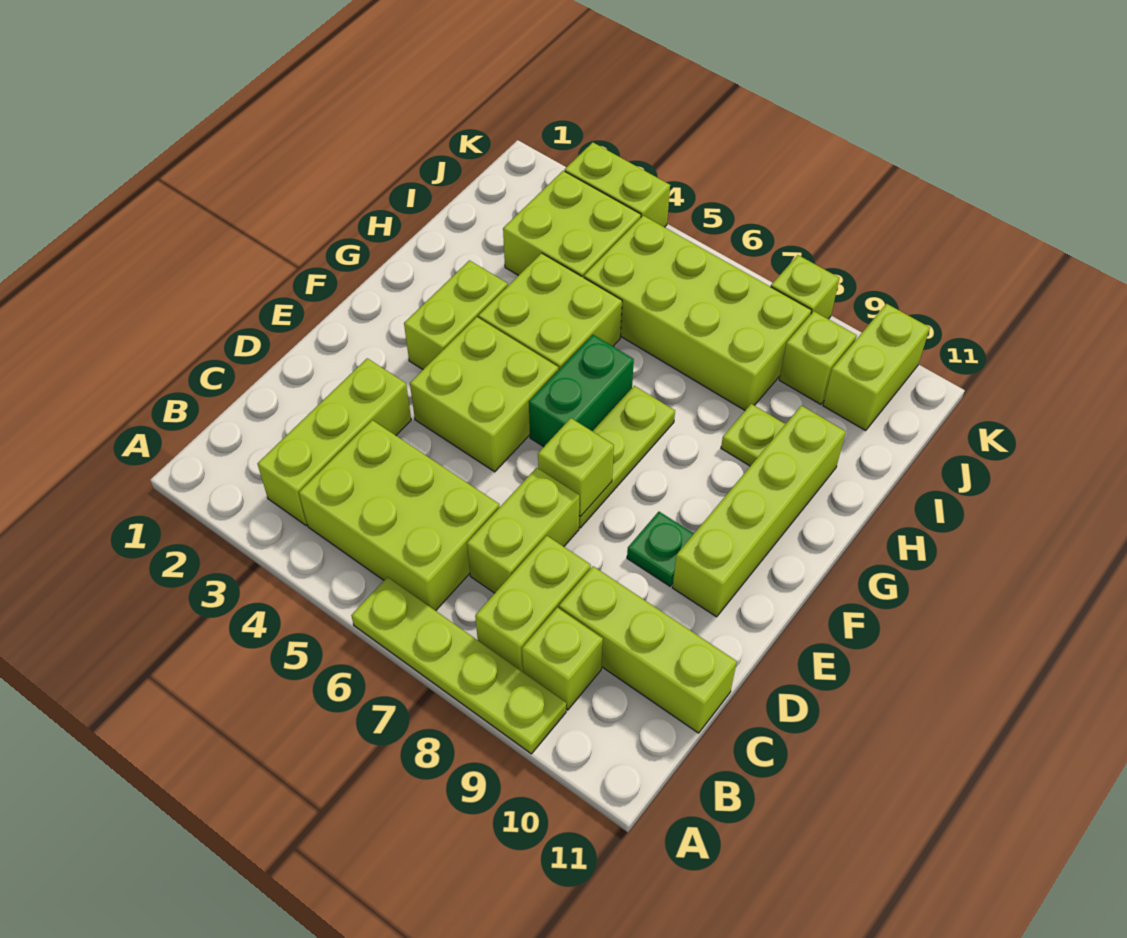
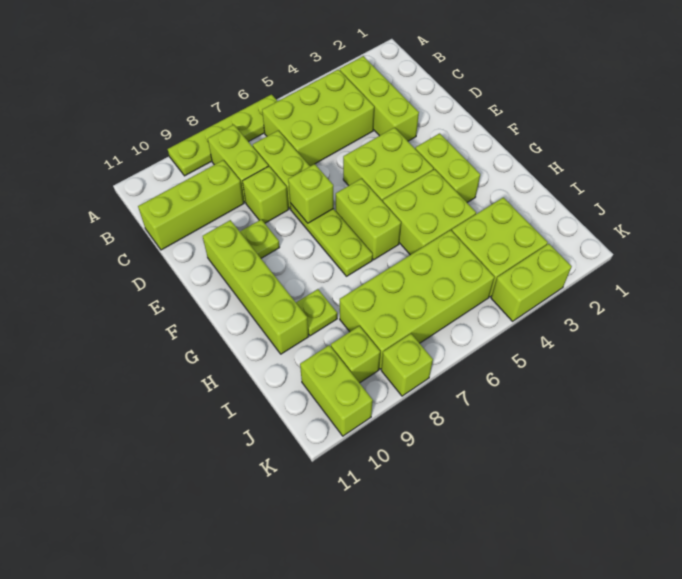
lime 1x1 brick [522,608,603,710] -> lime 1x1 brick moved to [243,166,289,223]
green 1x1 plate [627,512,694,586] -> lime 1x1 plate [240,219,279,258]
green 1x2 brick [529,335,634,447] -> lime 1x2 brick [336,179,401,260]

